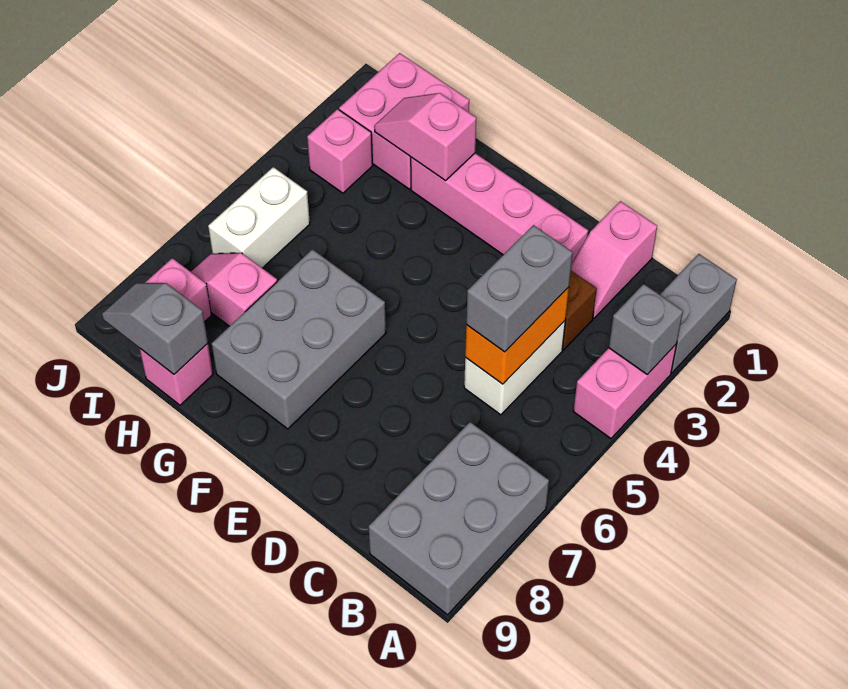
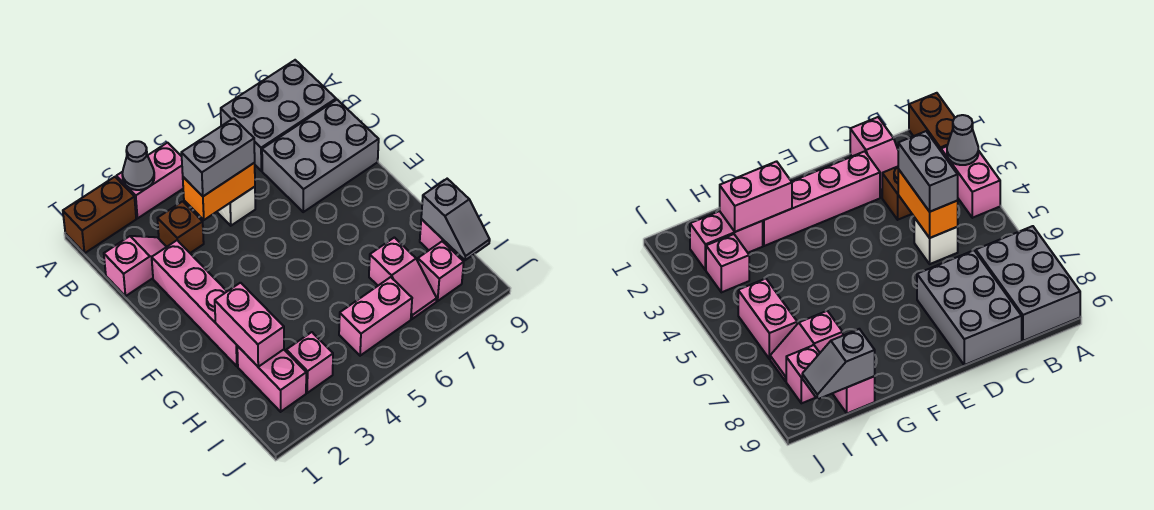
grey 1x2 brick [660,254,737,373] -> brown 1x2 brick [63,177,136,253]
grey 1x1 brick [609,284,683,375] -> grey 1x1 cone [122,141,154,190]
white 1x2 brick [464,321,565,415] -> white 1x1 brick [217,187,255,226]
grey 2x3 brick [212,249,386,429] -> grey 2x3 brick moved to [262,100,379,212]
pink 1x2 slope [374,93,476,181] -> pink 1x2 brick [215,283,284,367]
pink 2x2 brick [339,53,469,189] -> pink 1x2 brick [237,346,306,412]
white 1x2 brick [208,167,310,268] -> pink 1x2 brick [339,277,412,356]

